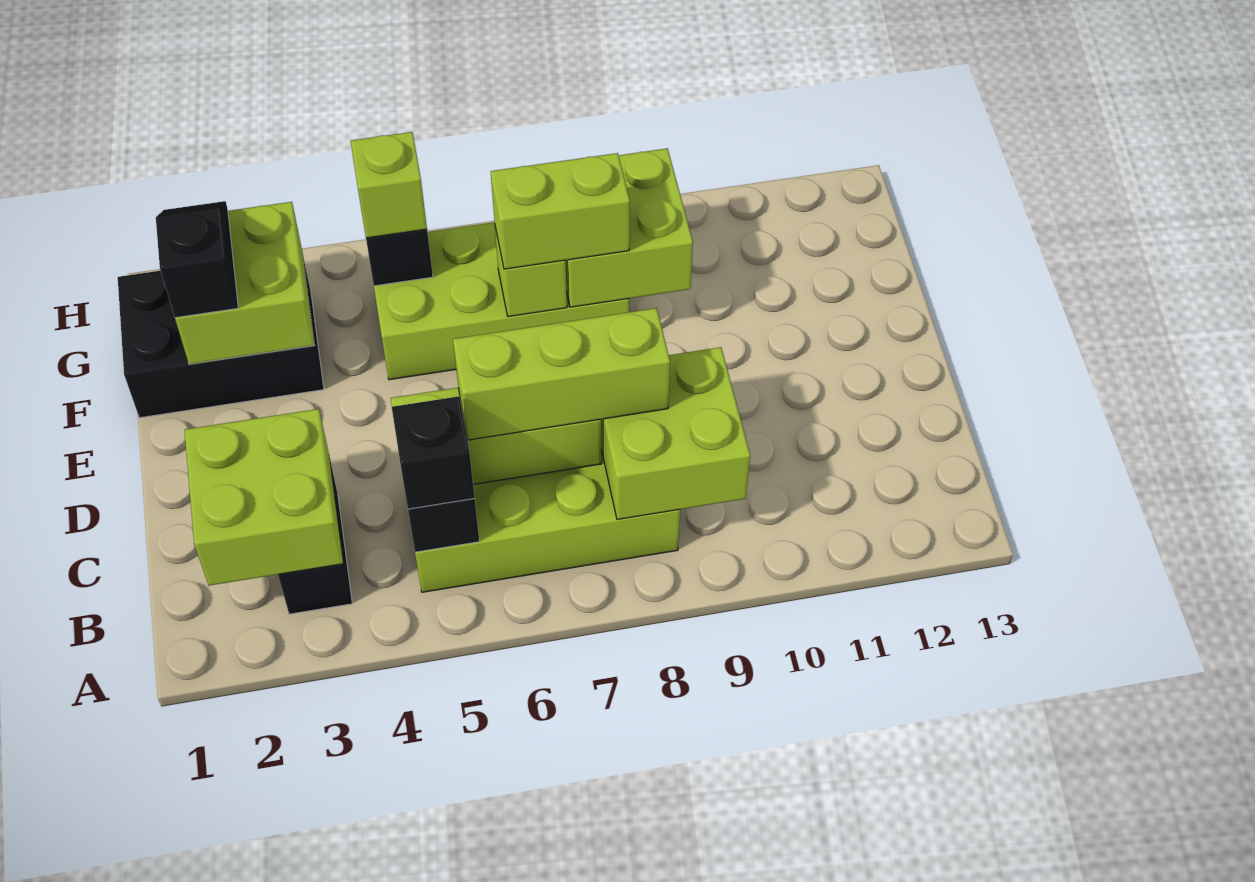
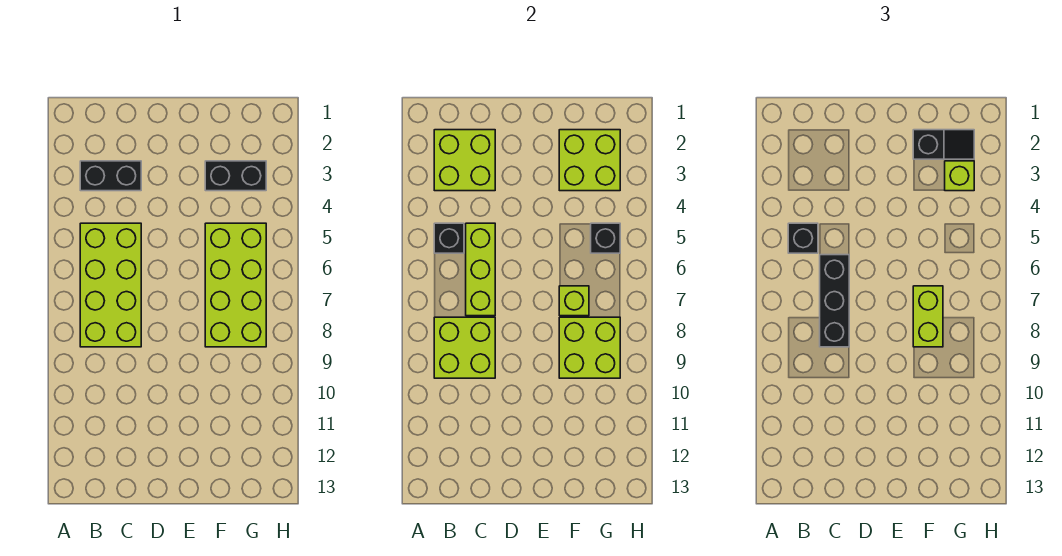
lime 1x3 brick [453,308,670,440] -> black 1x3 brick [820,255,849,347]
black 2x3 brick [118,252,324,418] -> black 1x2 brick [205,161,266,191]
lime 1x1 brick [351,132,427,238] -> lime 1x1 brick moved to [945,161,974,191]

